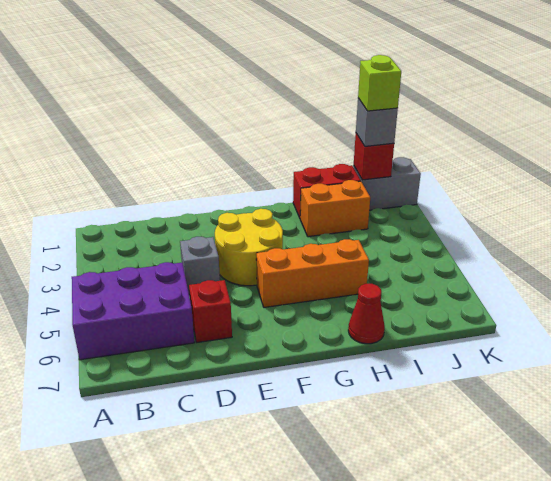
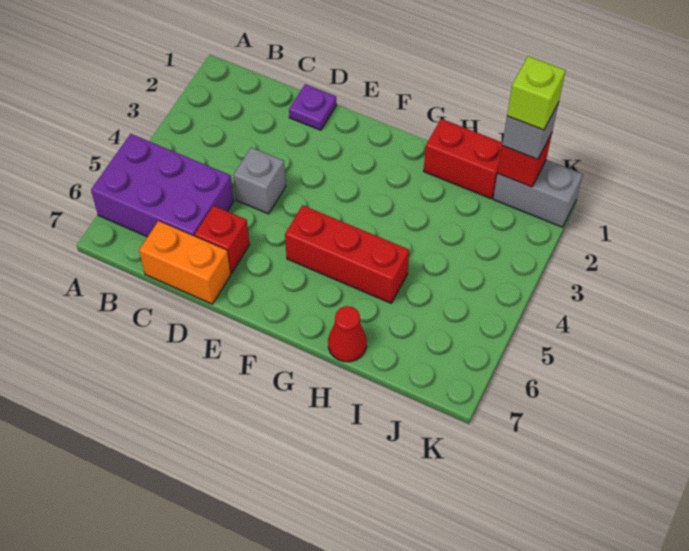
none -> purple 1x1 plate [289,84,336,130]
yellow 2x2 round brick [215,209,283,286] -> none
orange 1x3 brick [256,239,369,307] -> red 1x3 brick [285,205,409,303]
orange 1x2 brick [300,180,370,237] -> orange 1x2 brick moved to [139,221,231,304]

